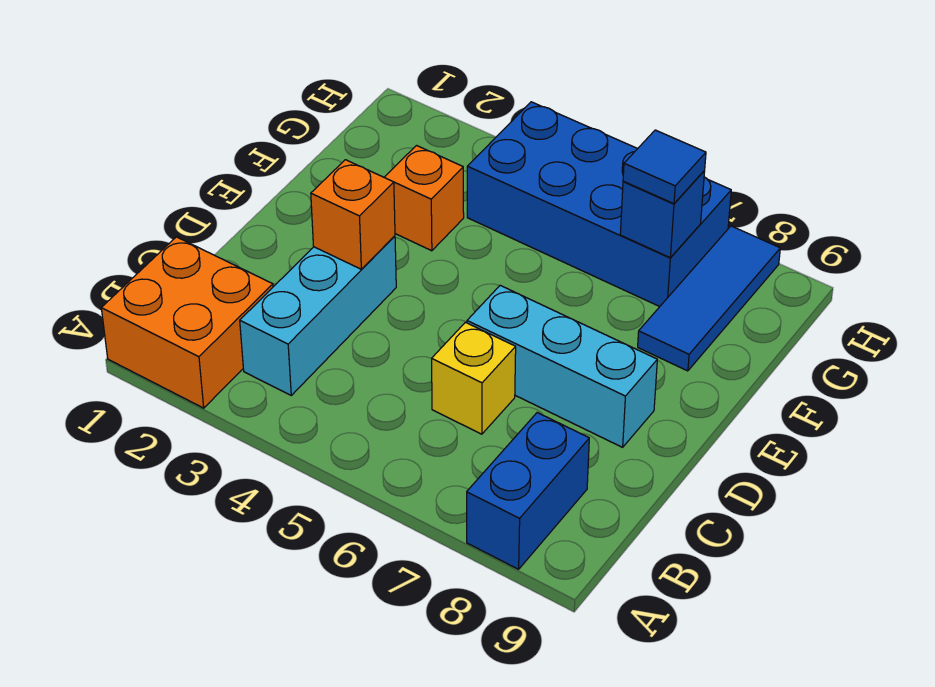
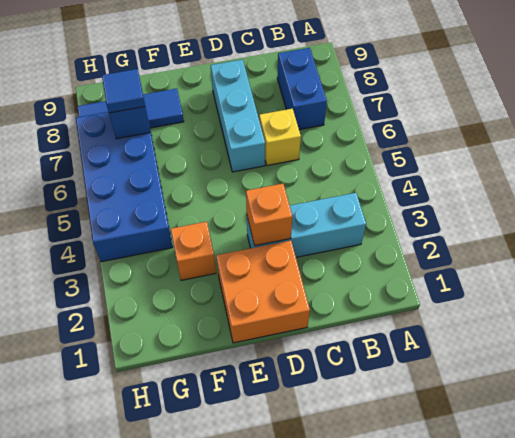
orange 2x2 brick [101,237,273,408] -> orange 2x2 brick moved to [216,241,310,343]
blue 1x2 brick [467,413,589,569] -> blue 1x2 brick turned to [277,48,327,130]

